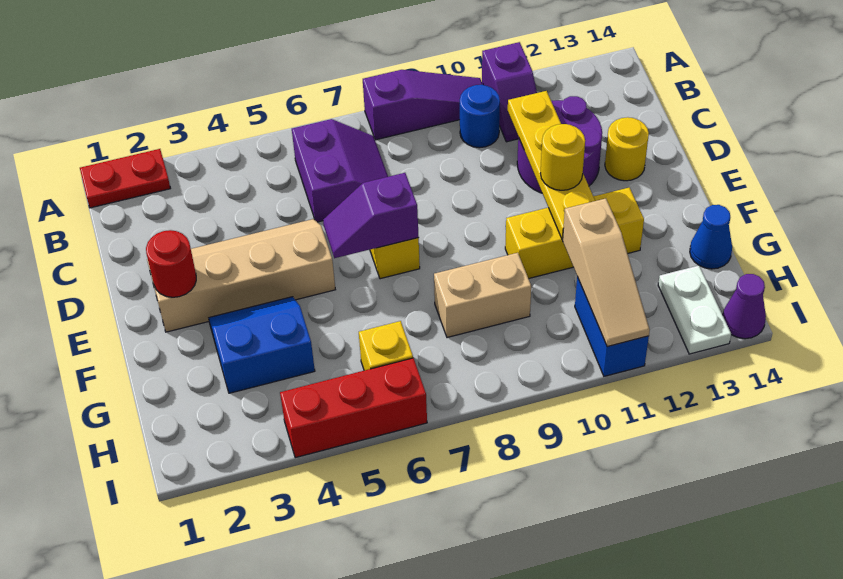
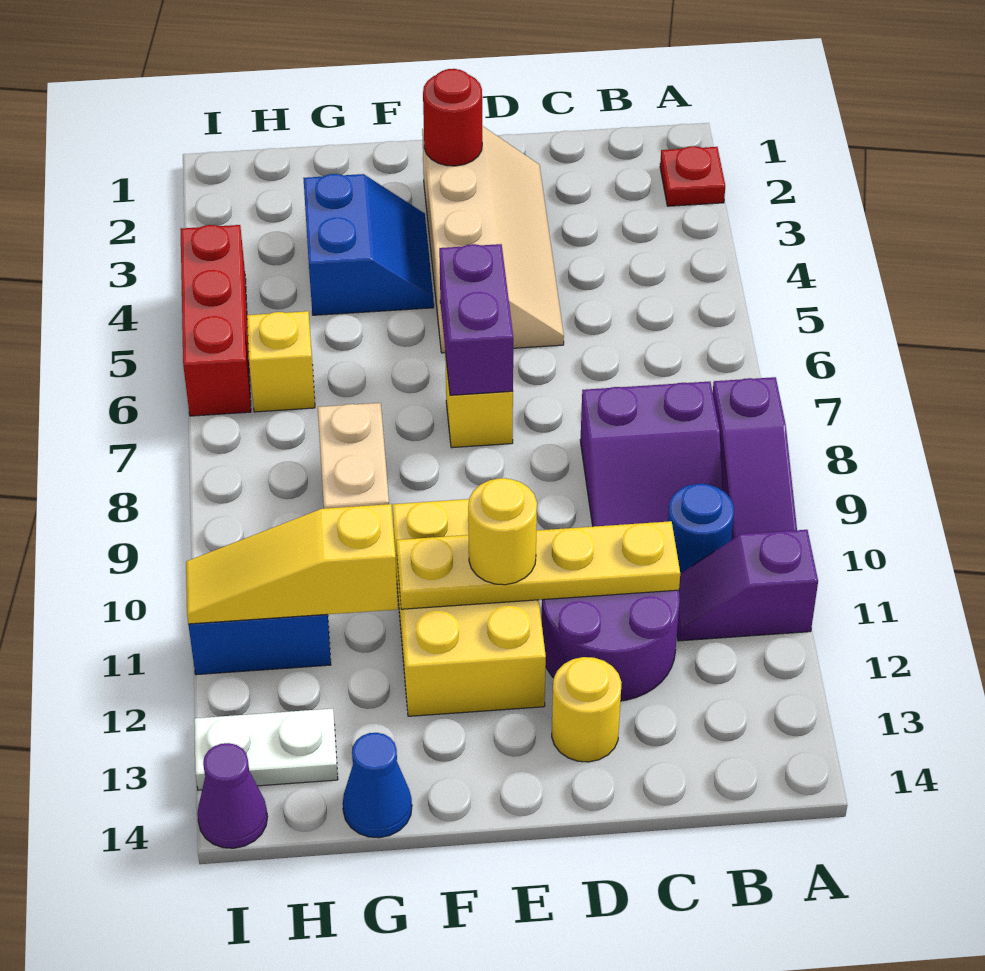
red 1x2 plate [80,149,170,208] -> red 1x1 plate [660,146,725,206]
purple 2x2 slope [292,119,388,222] -> purple 2x2 slope moved to [580,381,723,527]
purple 1x2 slope [323,173,419,258] -> purple 1x2 brick [439,244,513,395]
yellow 1x3 brick [505,188,644,279] -> yellow 2x3 brick [393,499,546,716]
tan 1x3 slope [562,198,650,347] -> yellow 1x3 slope [186,504,398,624]

